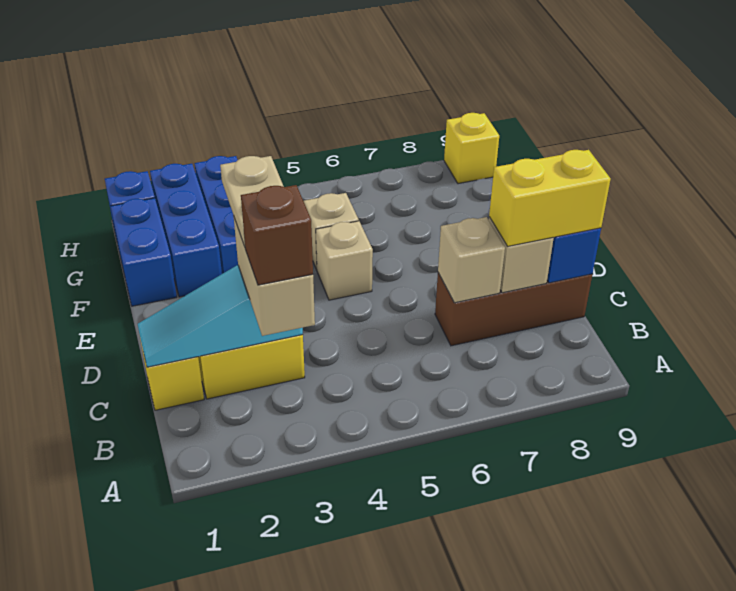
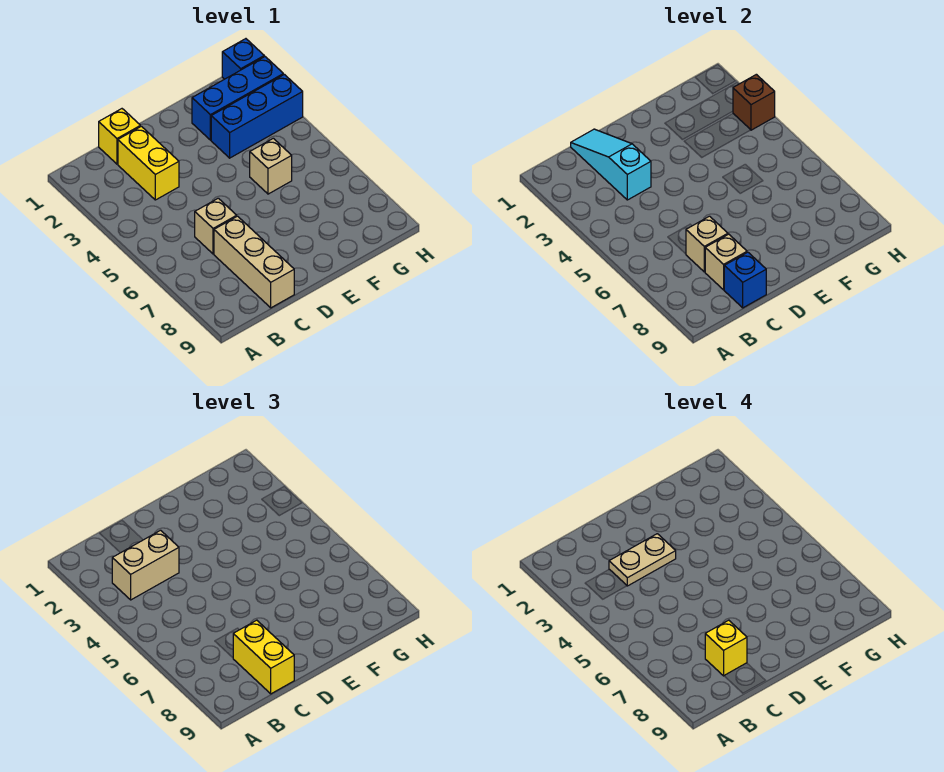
brown 1x1 brick [241,185,313,285] -> brown 1x1 brick moved to [733,74,775,130]
brown 1x3 brick [435,273,592,346] -> tan 1x3 brick [214,216,294,308]
tan 1x1 brick [316,221,373,300] -> tan 1x1 brick moved to [195,198,237,254]
blue 1x2 brick [111,198,177,306] -> none
yellow 1x1 brick [444,113,499,184] -> yellow 1x1 brick moved to [705,620,747,676]

